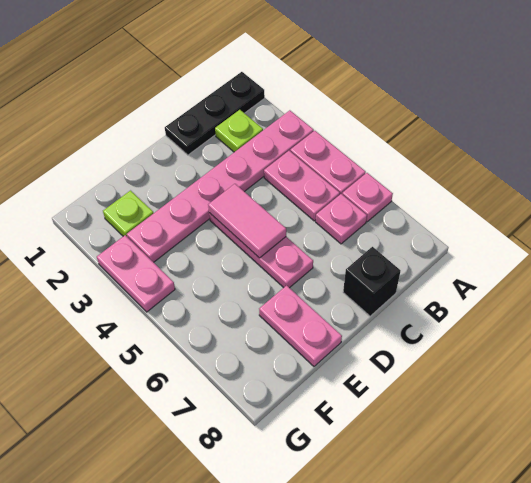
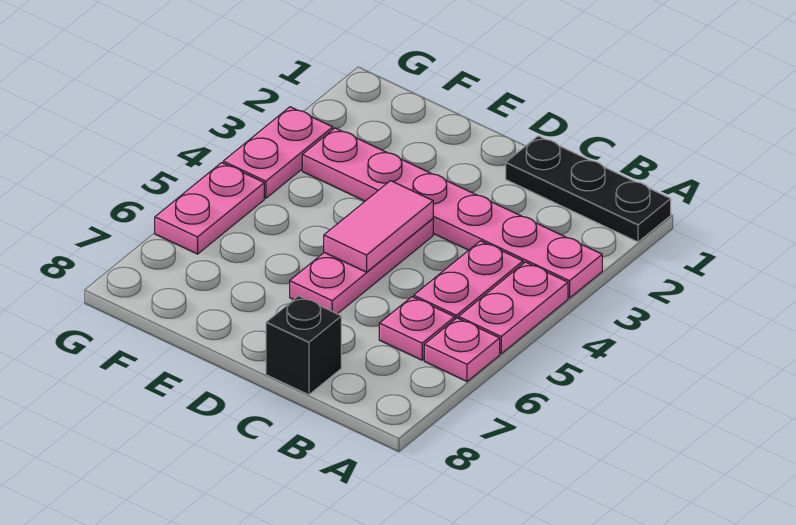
lime 1x1 plate [215,110,263,152] -> none
pink 1x2 plate [259,285,342,366] -> pink 1x2 plate moved to [155,163,264,254]
lime 1x1 plate [103,191,154,236] -> none

